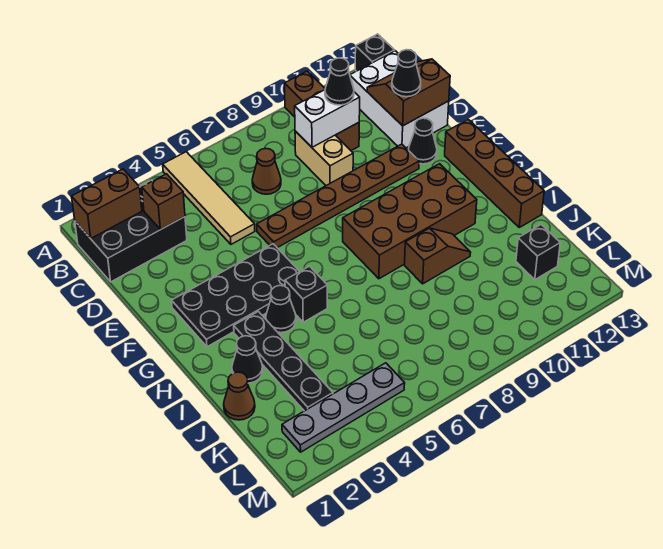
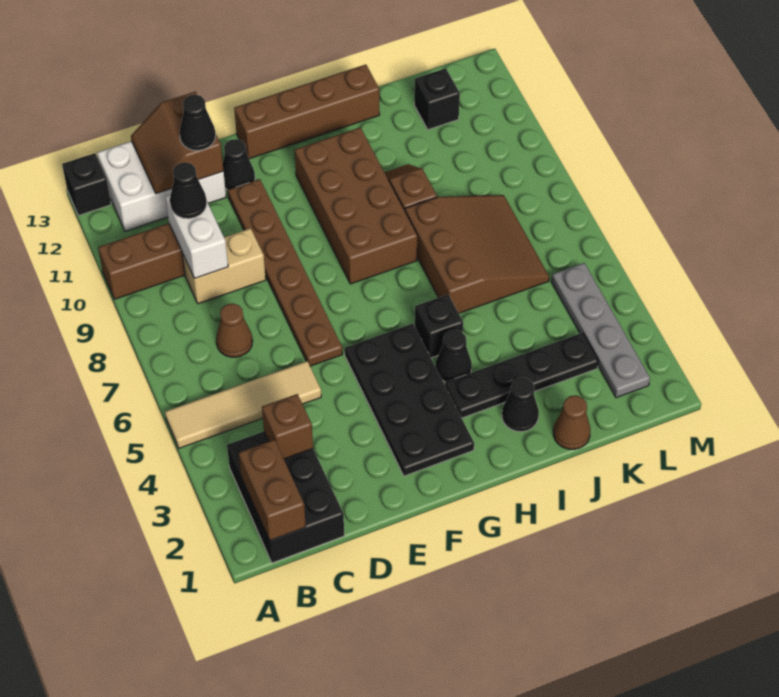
none -> brown 3x3 slope [405,195,549,313]

